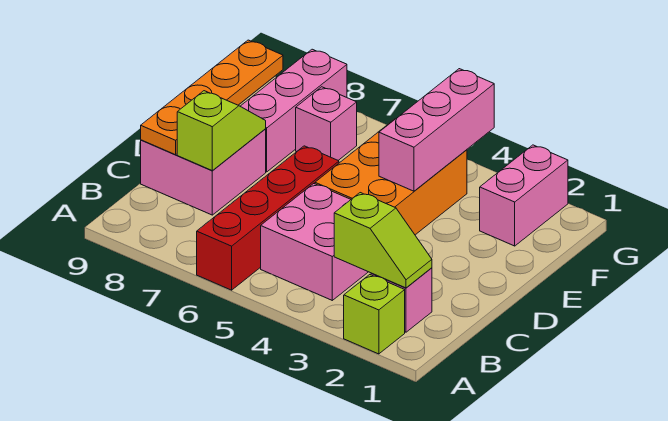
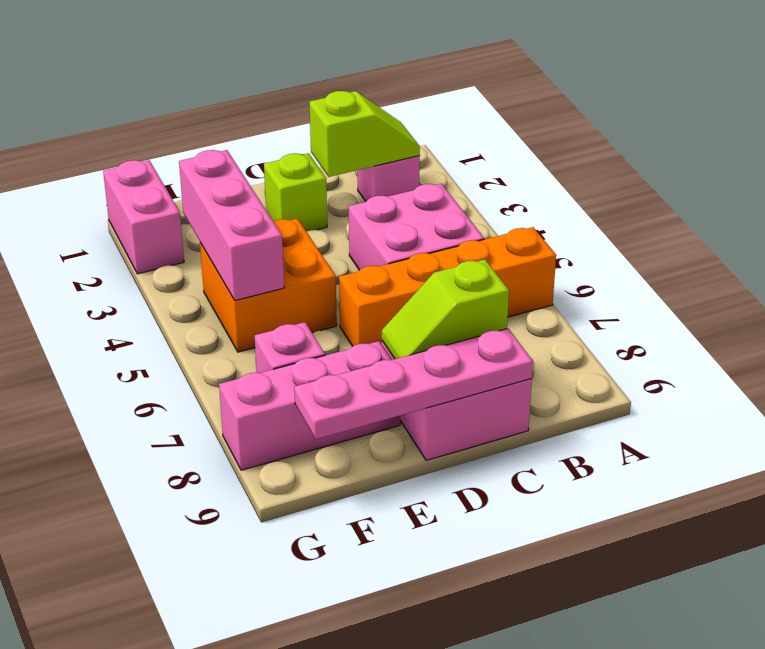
lime 1x1 brick [344,275,405,354] -> lime 1x1 brick moved to [264,153,327,232]
red 1x4 brick [197,146,339,290] -> orange 1x4 brick [339,227,556,346]
lime 1x2 slope [334,193,432,288] -> lime 1x2 slope turned to [310,91,420,177]
orange 1x4 plate [141,40,283,155] -> pink 1x4 plate [294,329,533,439]
orange 2x3 brick [315,119,467,235] -> orange 2x2 brick [200,218,337,352]
pink 1x3 brick [379,69,494,191] -> pink 1x3 brick turned to [179,150,284,301]
pink 1x2 brick [480,145,568,246] -> pink 1x2 brick turned to [103,160,184,274]

